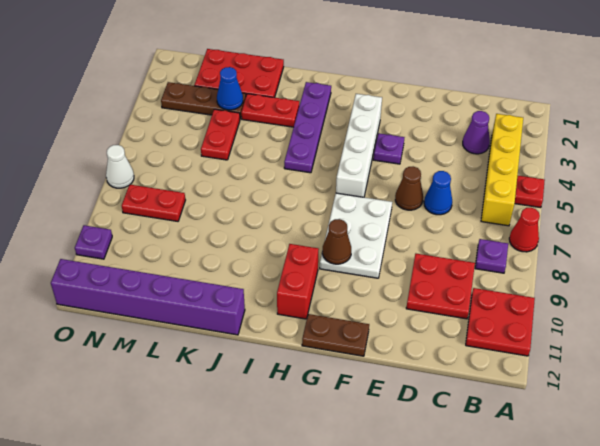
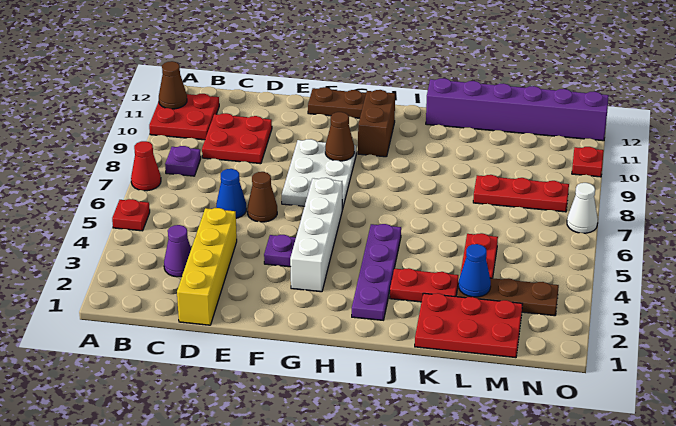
none -> brown 1x1 cone [159,61,187,109]
yellow 1x4 brick [481,114,523,226] -> yellow 1x4 brick moved to [177,208,237,325]
red 1x2 brick [277,244,319,319] -> brown 1x2 brick [358,90,395,157]
red 1x2 plate [122,185,185,221] -> red 1x3 plate [473,175,569,212]
purple 1x1 plate [75,225,112,259] -> red 1x1 plate [572,147,604,177]

